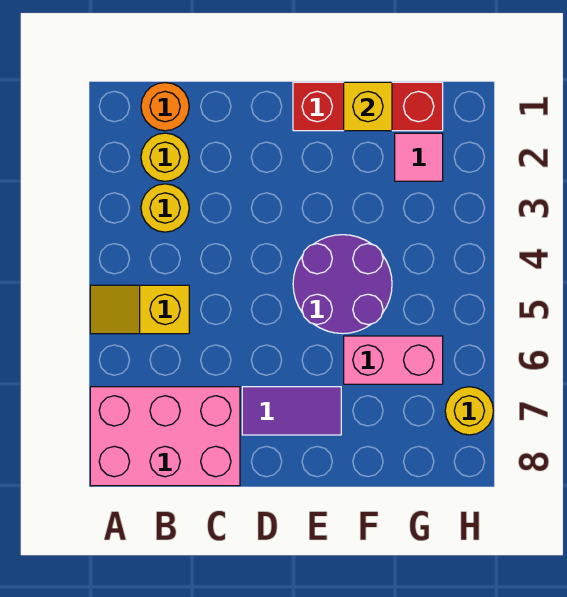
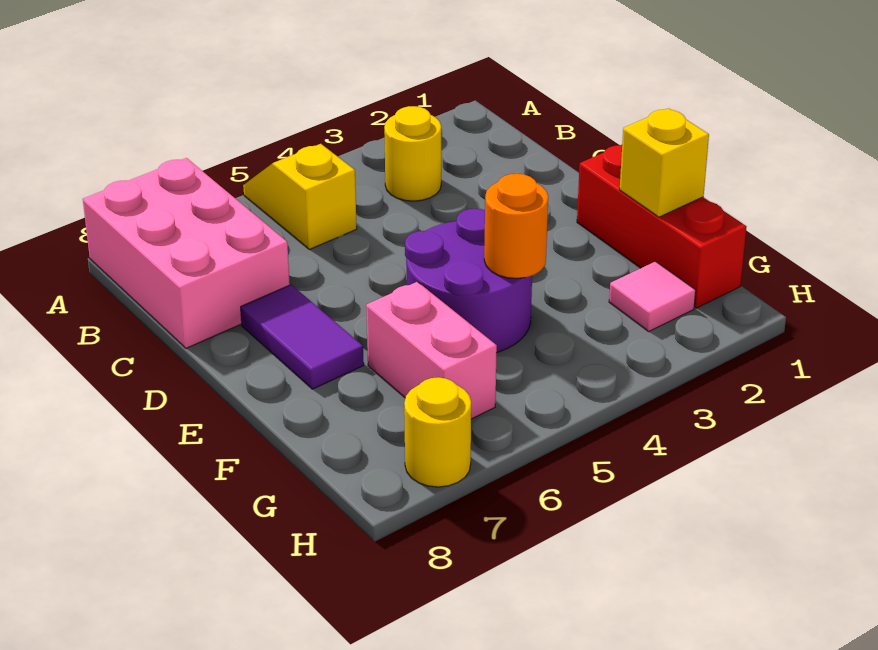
orange 1x1 round brick [141,83,189,131] -> orange 1x1 round brick moved to [484,174,548,278]
yellow 1x1 round brick [141,133,189,181] -> none

